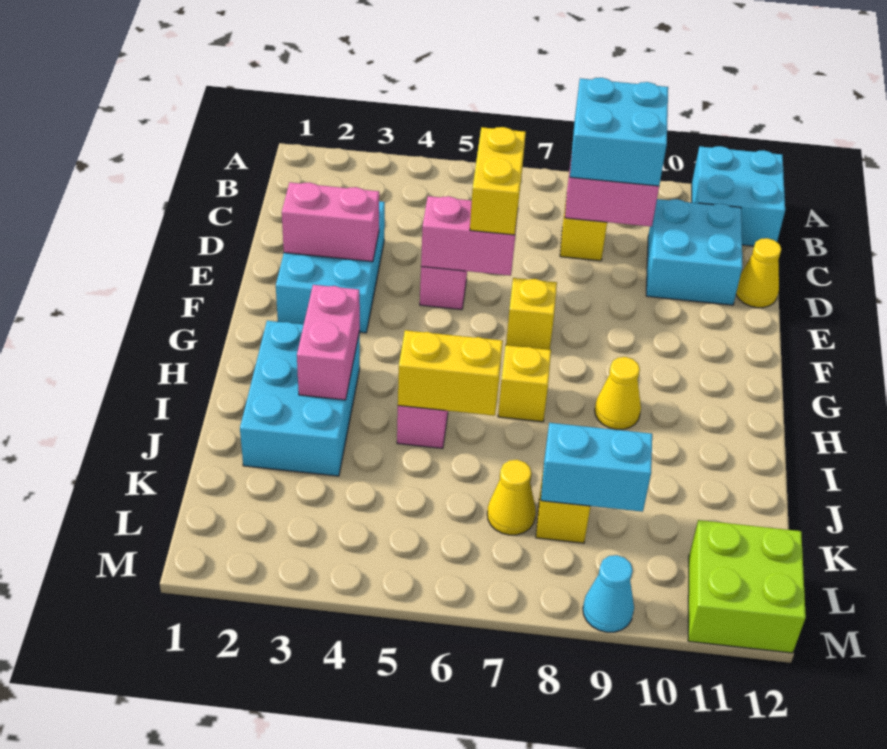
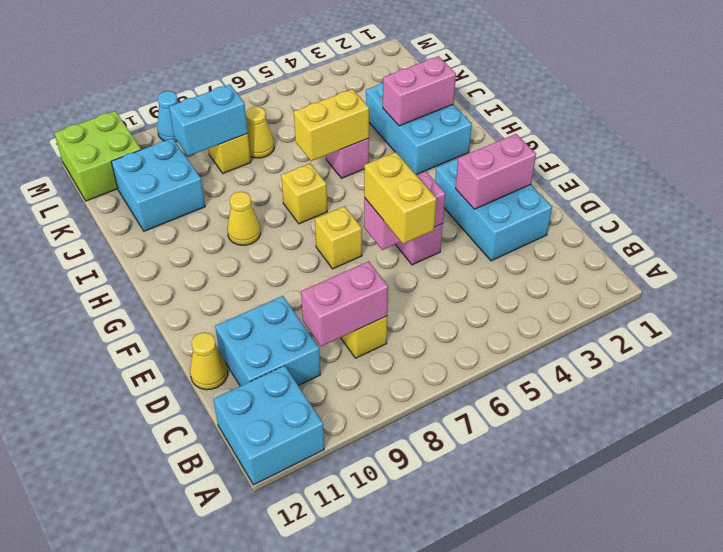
cyan 2x2 brick [570,78,668,186] -> cyan 2x2 brick moved to [111,138,205,231]
pink 1x2 brick [297,285,360,400] -> pink 1x2 brick turned to [383,56,456,126]

